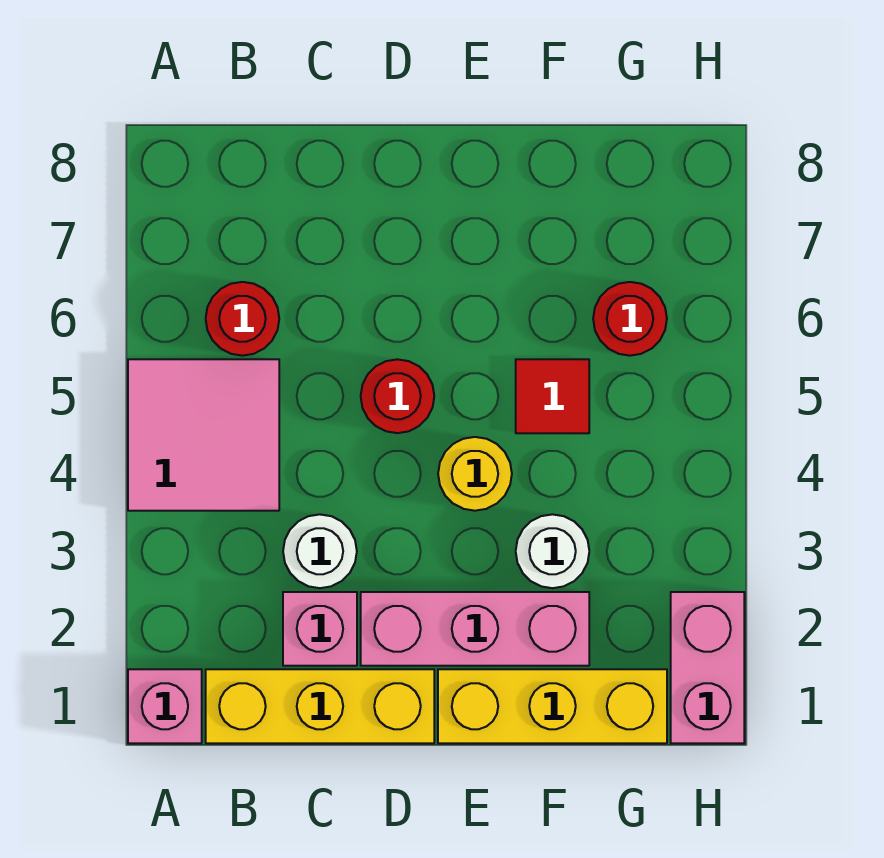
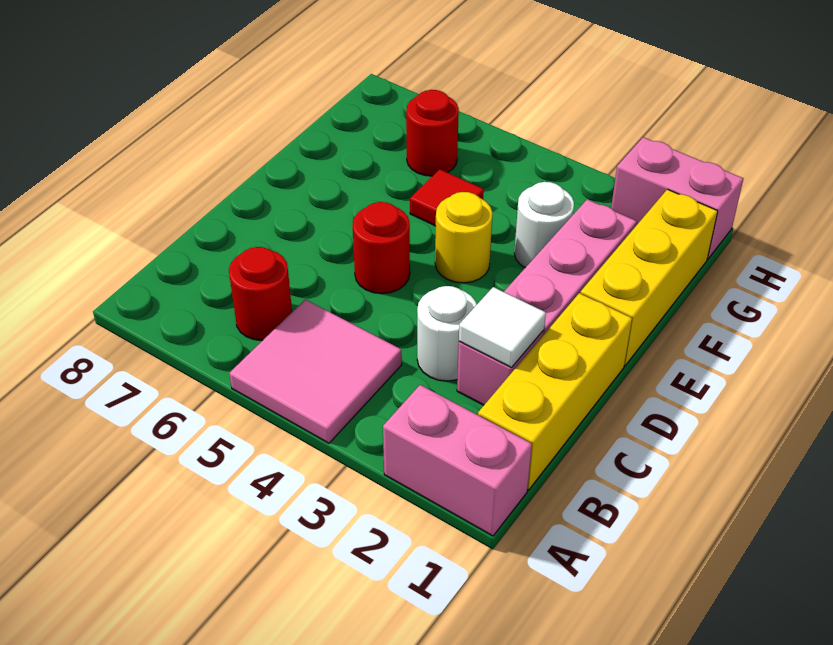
pink 1x1 brick [128,669,202,743] -> pink 1x2 brick [383,385,532,536]
none -> white 1x1 tile [459,287,546,368]

